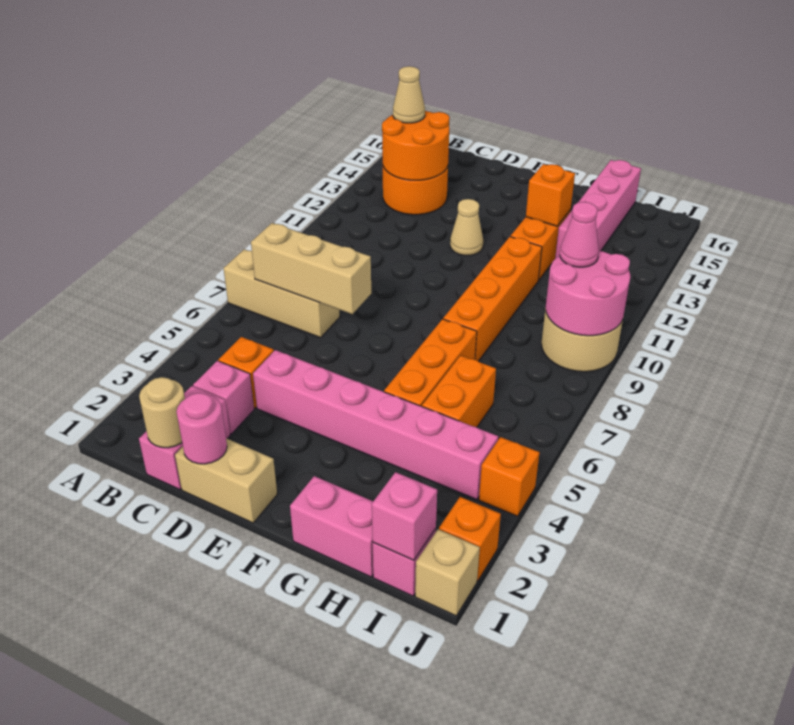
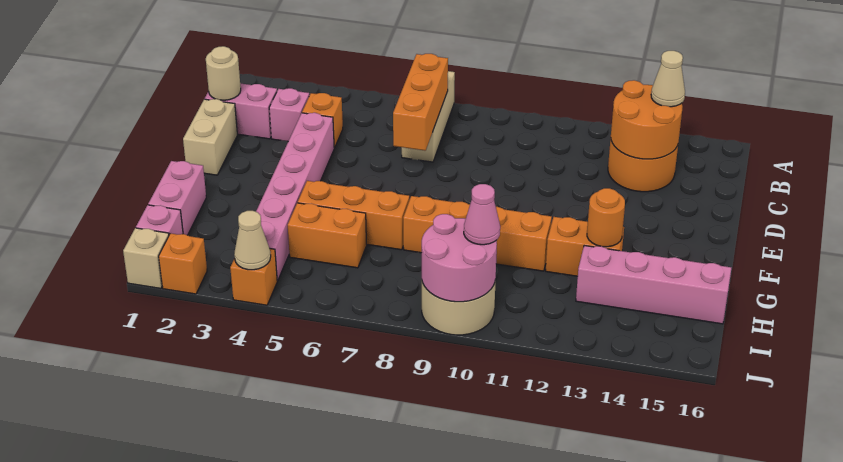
tan 1x3 brick [251,223,371,314] -> orange 1x3 brick [393,54,448,151]
pink 1x1 round brick [176,393,227,464] -> none
tan 1x1 cone [450,199,483,255] -> tan 1x1 cone moved to [234,211,271,270]
orange 1x1 brick [526,164,575,226] -> orange 1x1 round brick [587,188,625,247]
pink 1x1 brick [372,472,437,560] -> none

